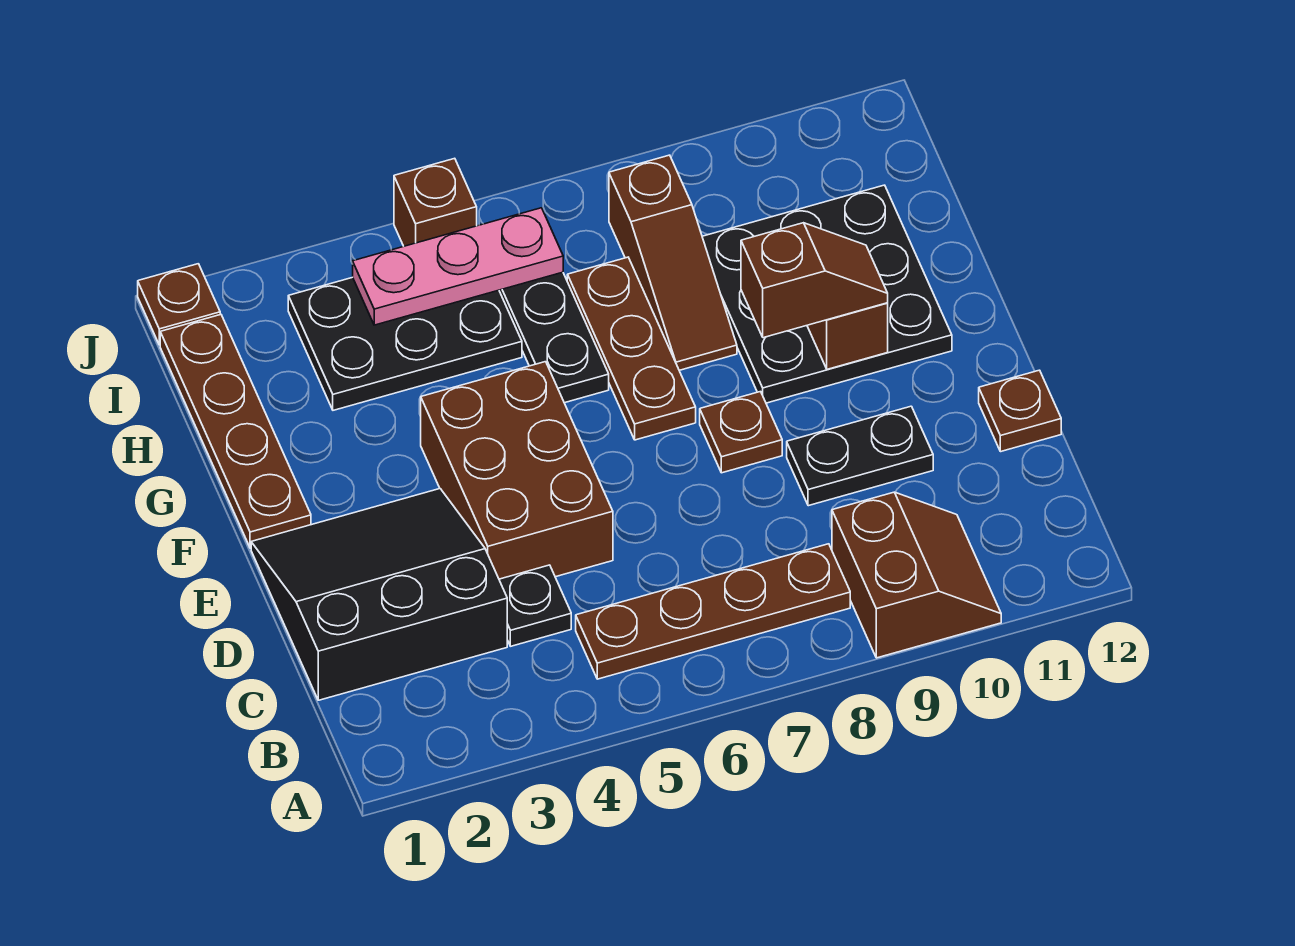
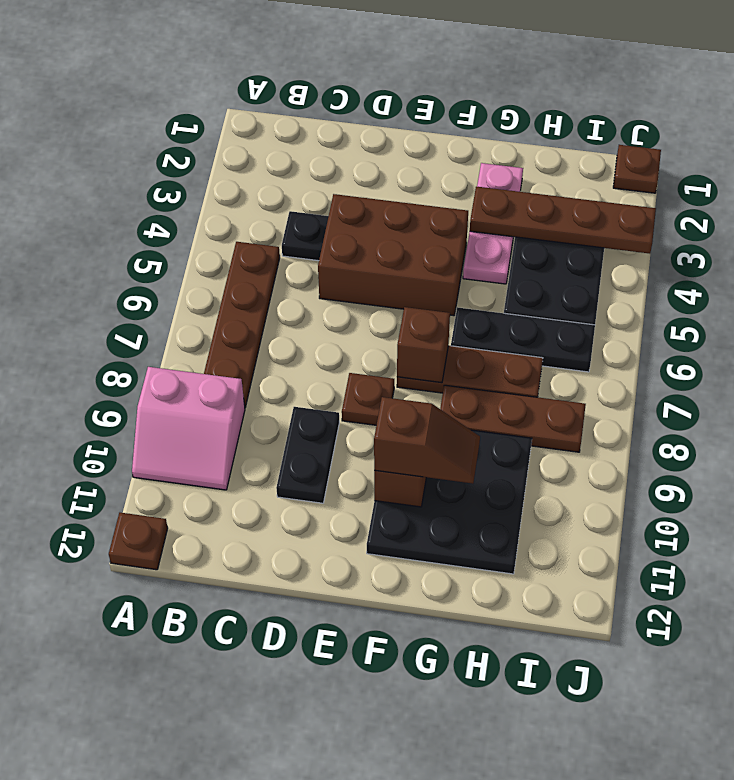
brown 2x2 slope [832,492,1001,658] -> pink 2x2 slope [132,367,245,490]
black 3x3 slope [251,489,507,700] -> none
brown 1x1 plate [979,370,1061,452] -> brown 1x1 plate moved to [109,513,168,570]
brown 1x4 plate [160,314,311,548] -> brown 1x4 plate moved to [470,187,656,254]
brown 1x2 slope [741,223,888,338] -> brown 1x2 slope turned to [374,397,480,484]
brown 1x3 slope [609,155,737,370] -> brown 1x3 plate [440,385,586,452]
pink 1x3 plate [353,208,563,325] -> pink 1x3 plate moved to [463,163,523,284]
brown 1x1 brick [394,158,477,246] -> brown 1x1 brick moved to [397,307,450,383]

